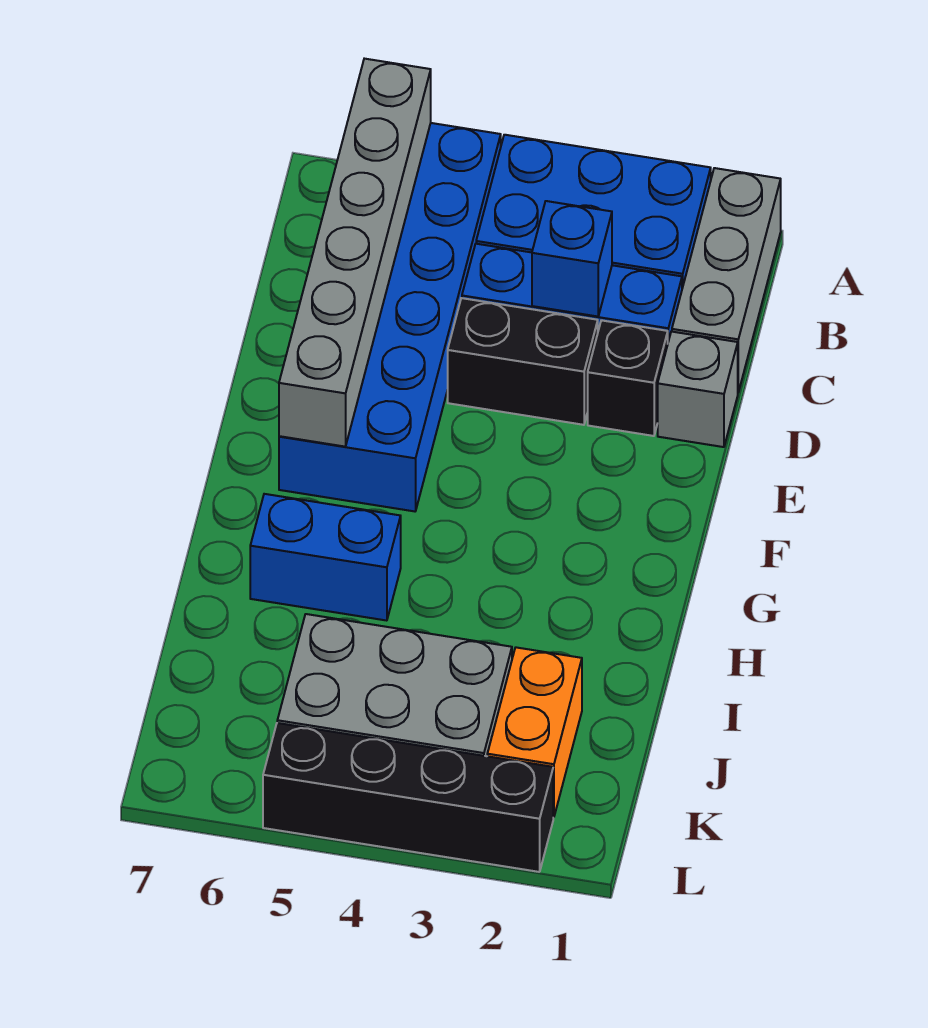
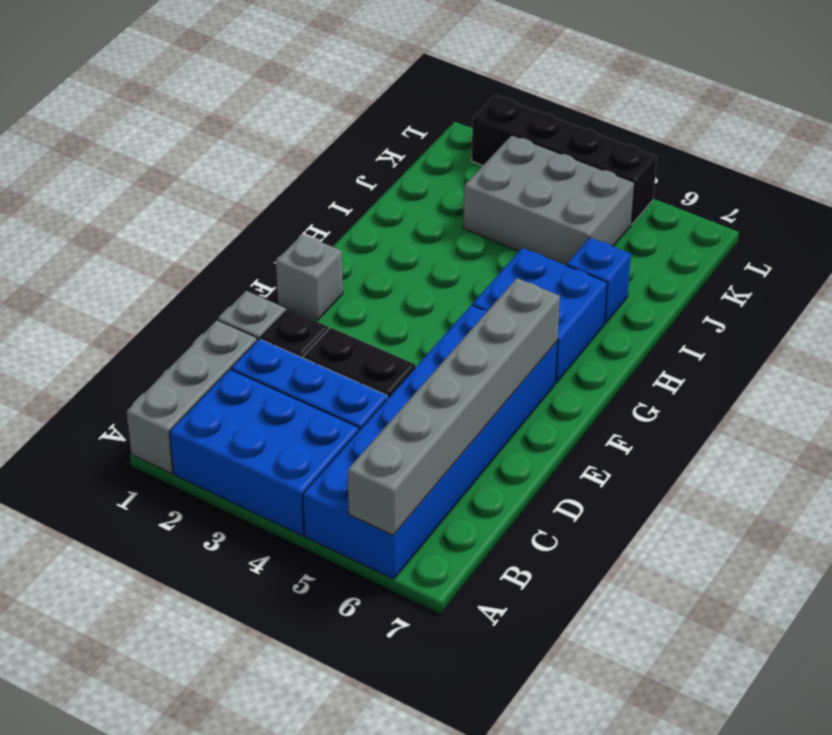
blue 1x1 brick [532,201,612,316] -> blue 1x1 brick moved to [566,238,631,324]
none -> grey 1x1 brick [276,234,343,321]
blue 1x2 brick [250,494,401,621] -> blue 2x2 brick [472,248,607,383]
orange 1x2 brick [487,647,582,817] -> none

